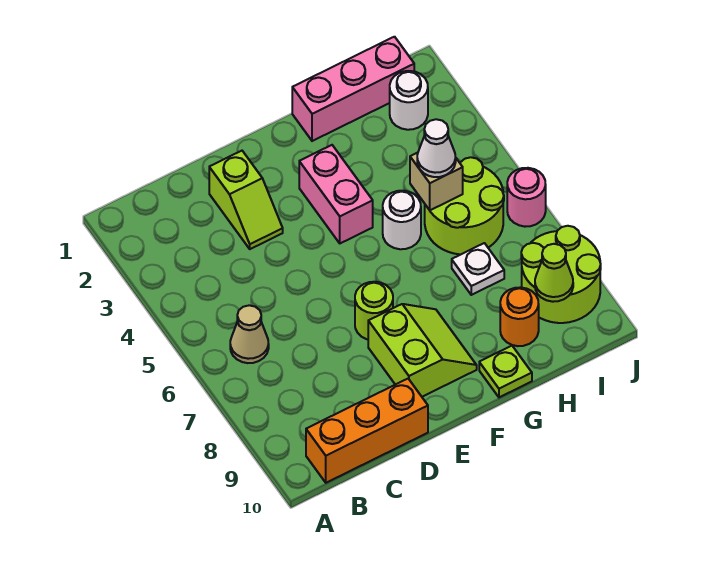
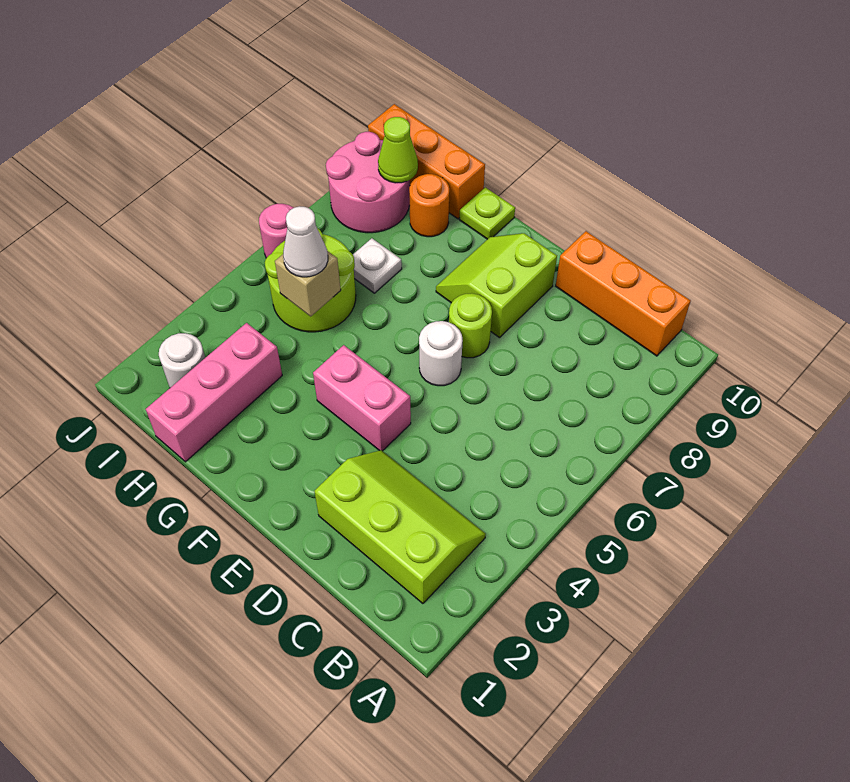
tan 1x1 cone [230,305,269,363] -> none
lime 1x2 slope [209,151,283,249] -> lime 2x3 slope [314,450,486,604]
pink 1x2 brick [299,145,373,243] -> pink 1x2 brick turned to [313,345,411,451]
pink 1x3 brick [292,37,414,141] -> pink 1x3 brick turned to [146,323,282,462]
white 1x1 round brick [383,191,421,249] -> white 1x1 round brick moved to [419,321,463,386]
none -> orange 1x3 brick [368,104,485,219]
lime 2x2 round brick [521,226,601,323] -> pink 2x2 round brick [326,132,410,233]

